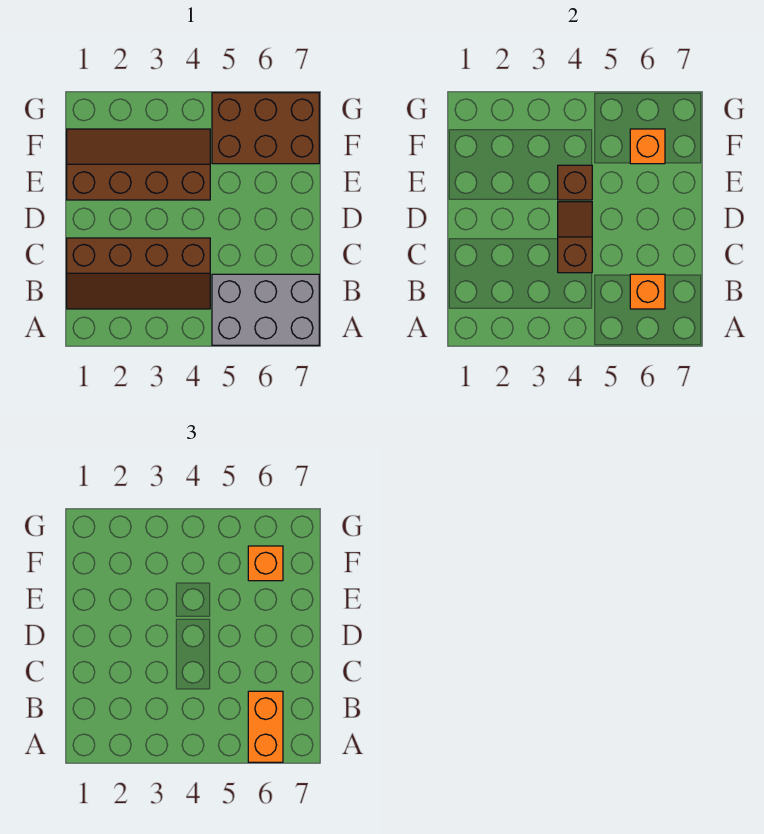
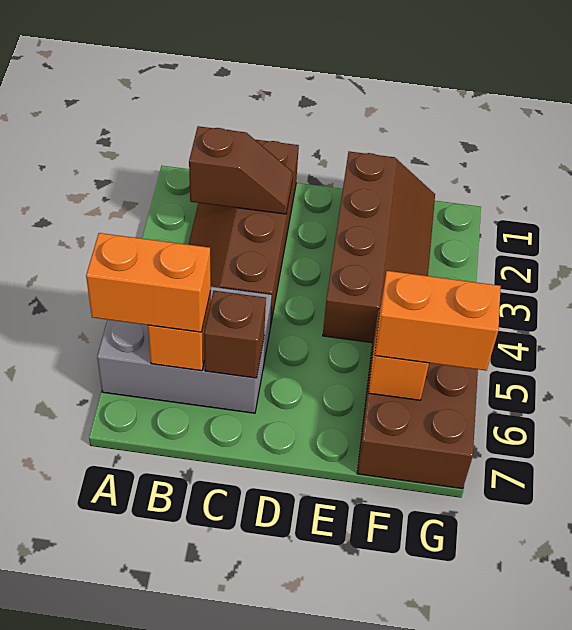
grey 2x3 brick [212,274,319,345] -> grey 2x3 brick turned to [97,287,272,413]
brown 1x2 slope [558,202,592,273] -> brown 1x2 slope moved to [189,126,293,214]
brown 1x1 brick [558,165,592,200] -> brown 1x1 brick moved to [204,291,266,378]
orange 1x1 brick [248,546,283,581] -> orange 1x2 brick [375,271,501,371]

